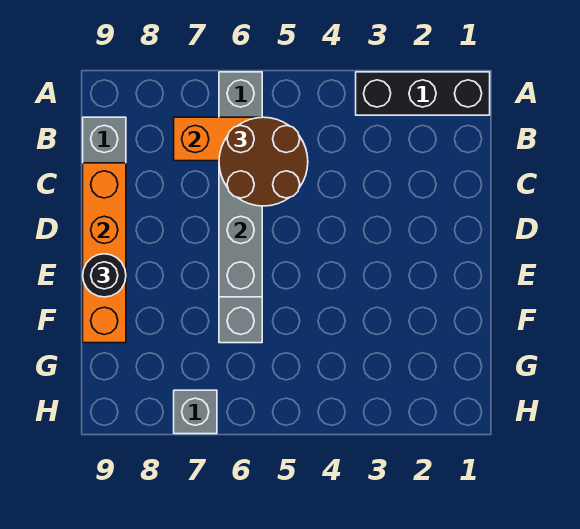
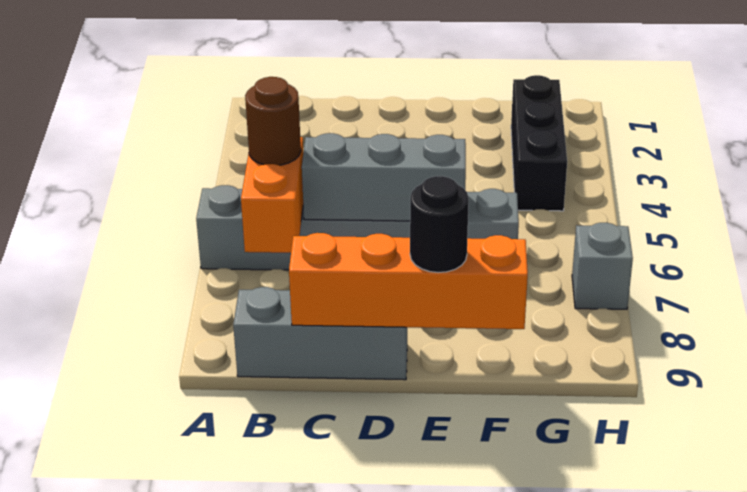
black 1x3 brick [356,72,490,115] -> black 1x3 brick moved to [511,75,567,211]
brown 2x2 round brick [219,117,308,206] -> brown 1x1 round brick [245,77,301,165]

